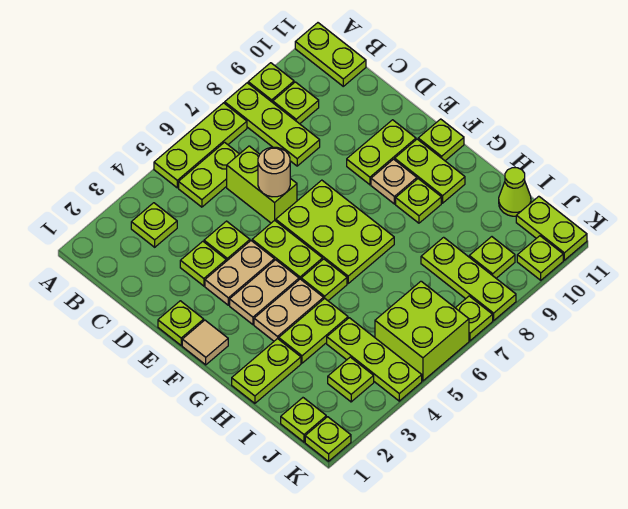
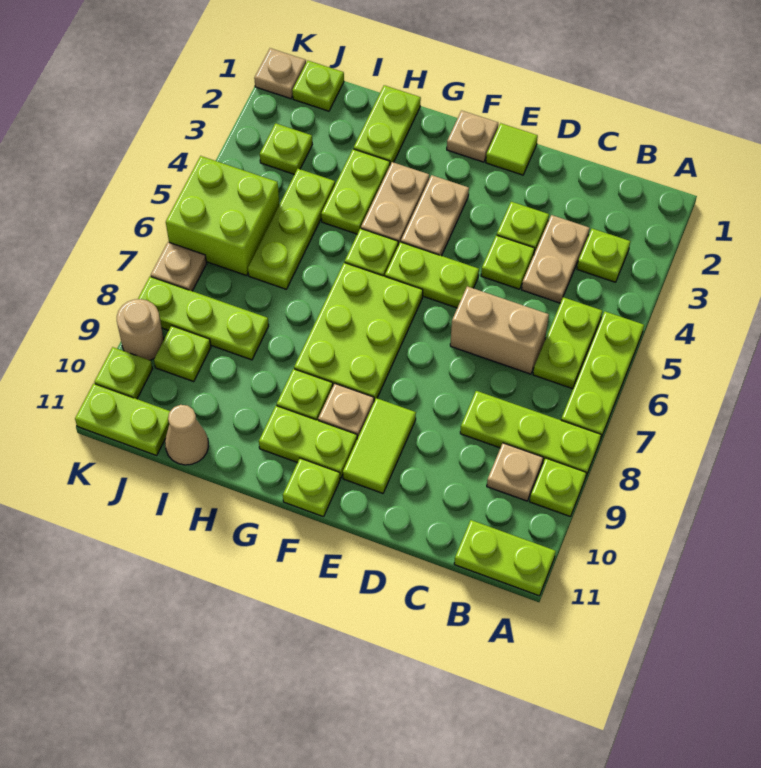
lime 1x1 plate [273,82,319,124] -> tan 1x1 plate [487,443,543,501]
lime 1x2 brick [227,146,297,223] -> tan 1x2 brick [450,286,549,374]
tan 1x1 round brick [258,147,290,197] -> tan 1x1 round brick moved to [117,299,164,360]
lime 1x1 plate [158,301,204,345] -> lime 1x1 tile [486,123,538,175]
tan 1x2 plate [205,241,274,305] -> tan 1x2 plate moved to [522,215,590,303]
lime 2x3 plate [276,180,394,283] -> lime 2x3 plate turned to [294,263,423,401]
lime 1x2 plate [347,120,416,185] -> lime 1x2 tile [343,398,416,493]
tan 1x1 tile [182,320,228,365] -> tan 1x1 plate [447,111,498,162]
lime 1x3 plate [327,318,422,401] -> lime 1x3 plate turned to [248,169,335,289]
lime 1x1 cone [499,168,531,216] -> tan 1x1 cone [165,405,209,465]
lime 1x1 plate [305,417,351,461] -> tan 1x1 plate [254,48,306,99]
lime 1x1 plate [456,296,493,341] -> tan 1x1 plate [151,242,207,291]

